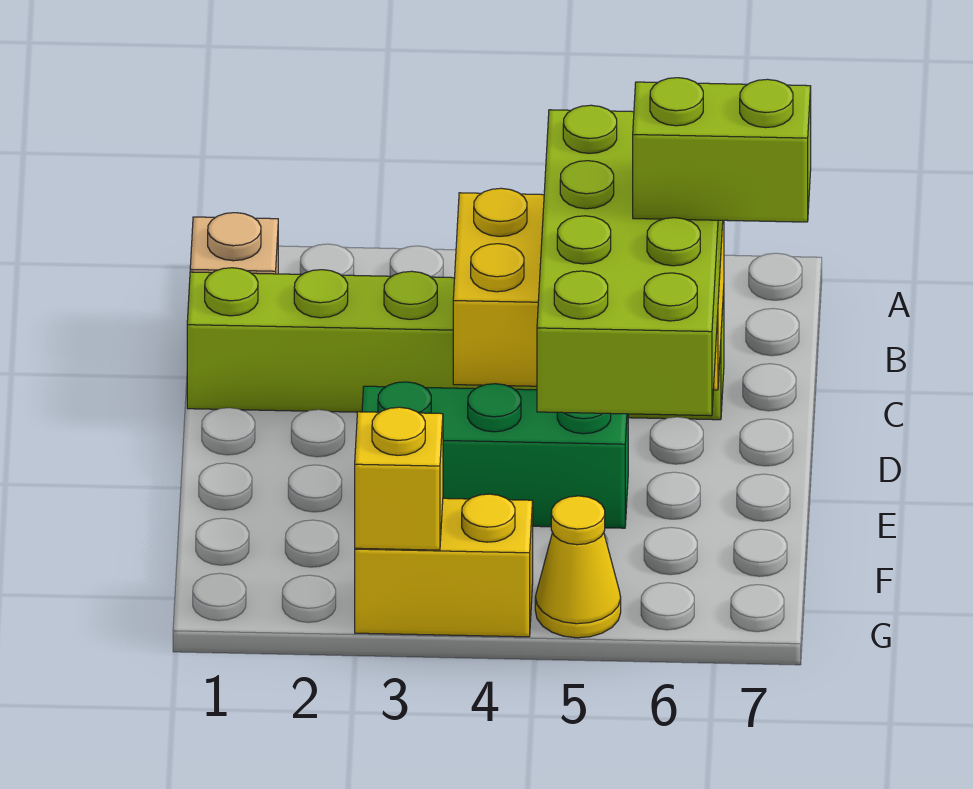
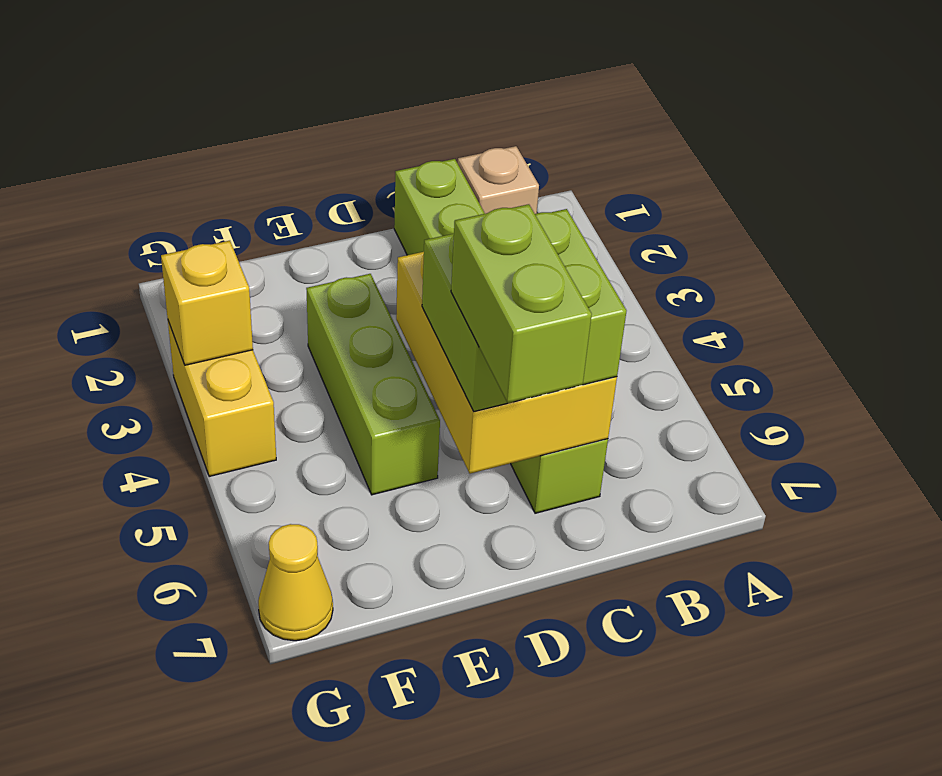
lime 2x4 brick [537,105,723,416] -> lime 2x2 brick [422,209,626,411]
green 1x3 brick [362,382,628,528] -> lime 1x3 brick [306,274,440,495]
yellow 1x1 cone [535,496,621,638] -> yellow 1x1 cone moved to [258,524,333,641]

